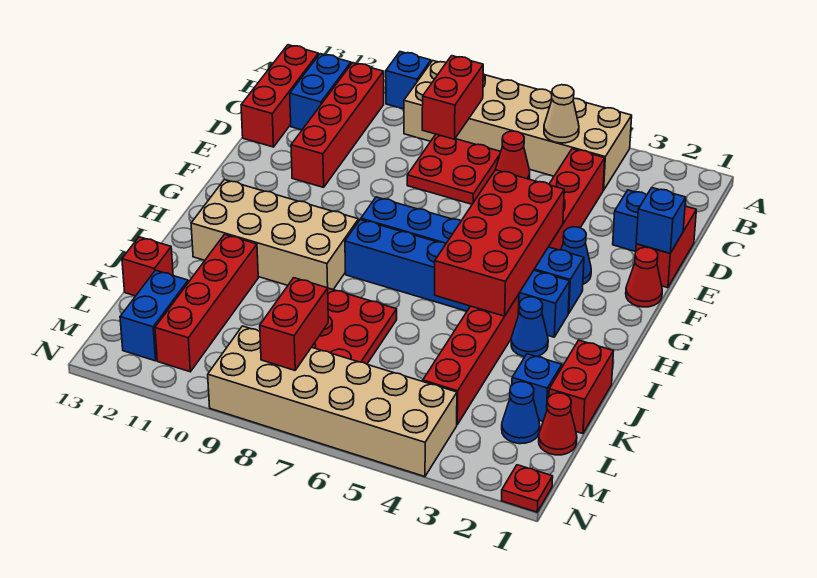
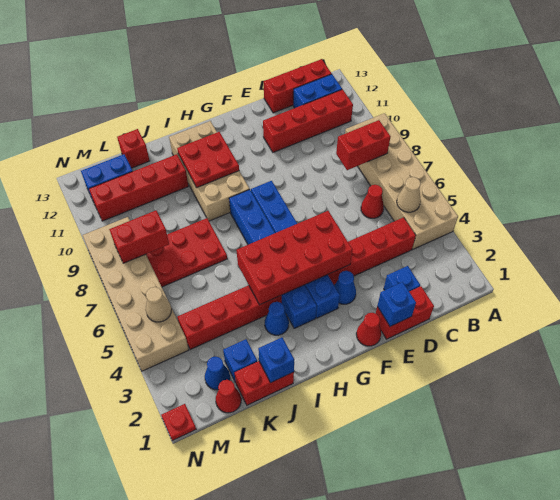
blue 1x1 brick [386,52,431,109] -> blue 1x1 brick moved to [258,338,294,383]
red 2x2 plate [407,134,501,204] -> red 2x2 plate moved to [177,132,239,188]
none -> tan 1x1 cone [146,287,171,322]

